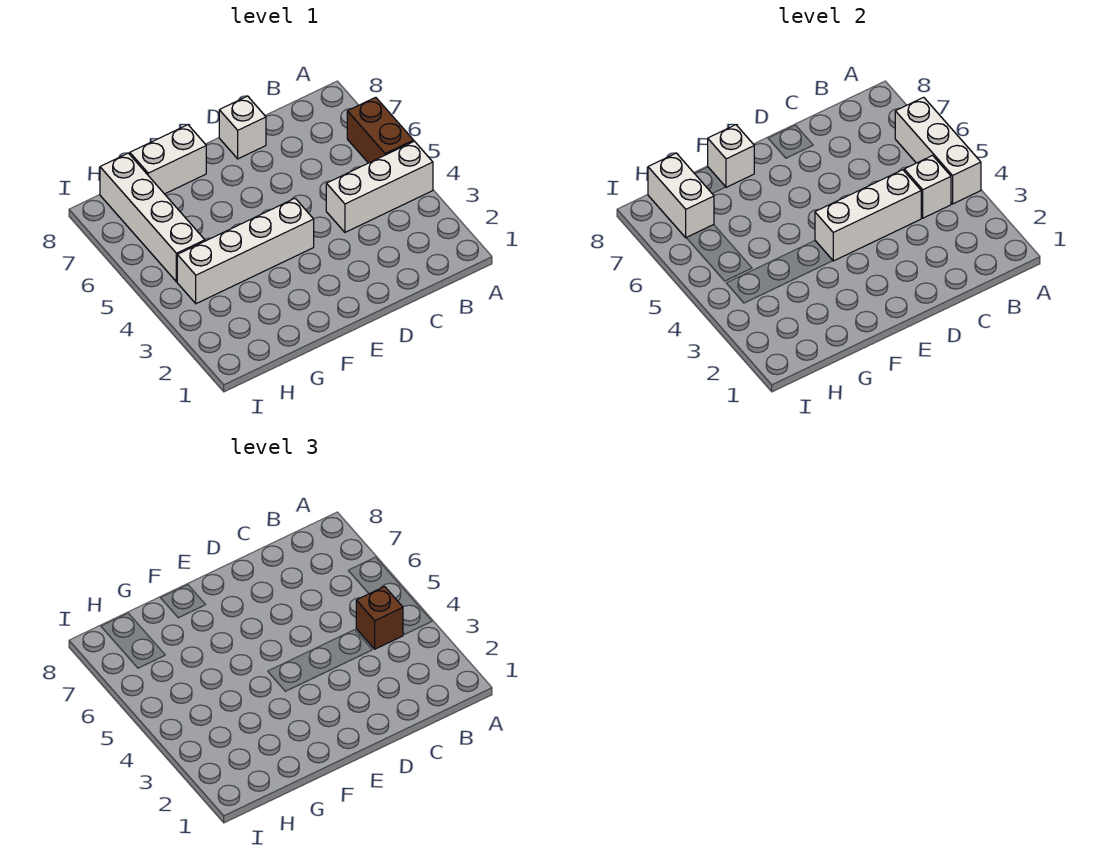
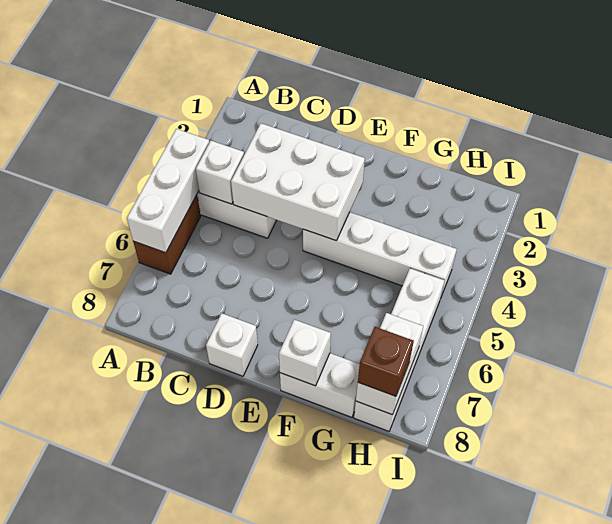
brown 1x1 brick [356,587,403,649] -> brown 1x1 brick moved to [358,327,414,396]
white 1x3 brick [815,170,921,261] -> white 2x3 brick [231,123,365,241]

